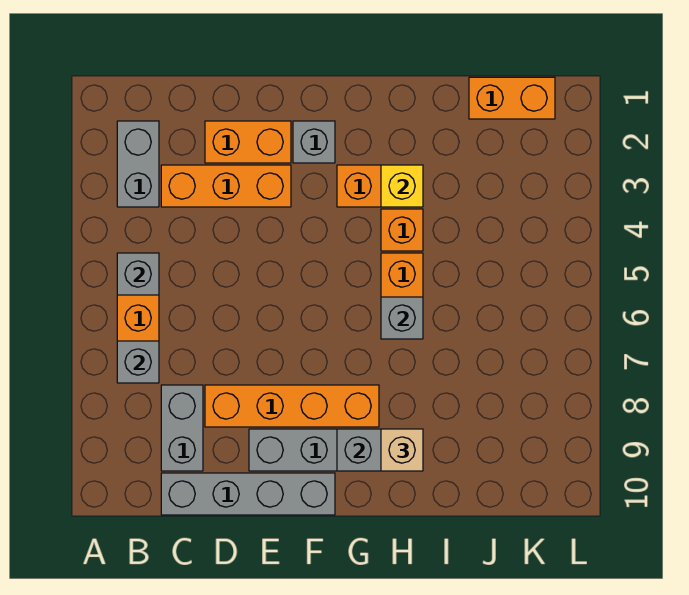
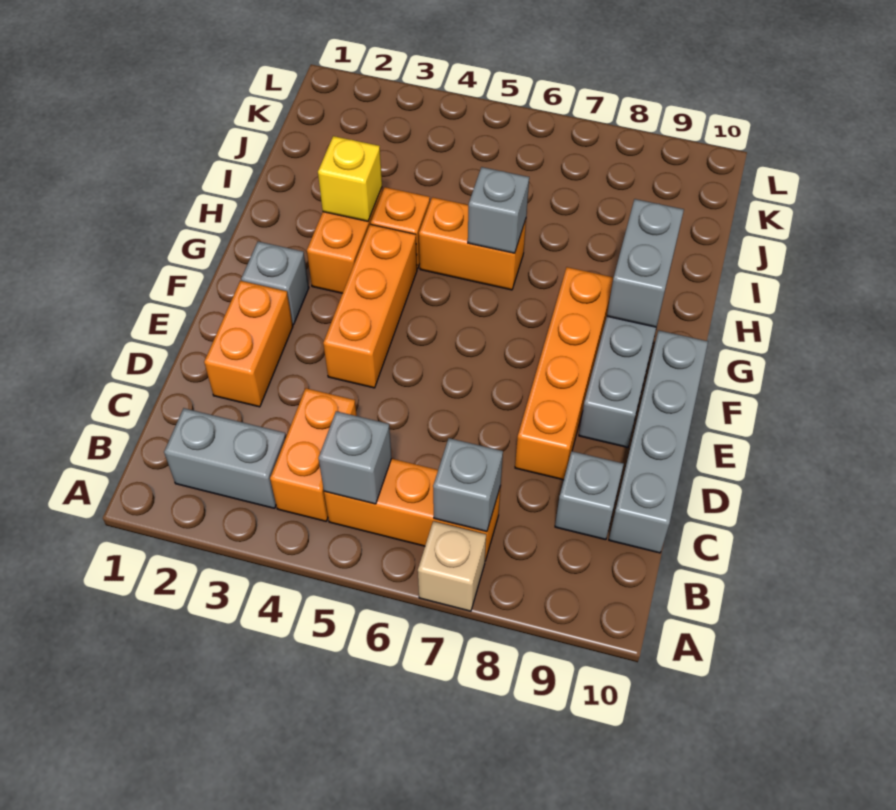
orange 1x3 brick [161,165,291,207] -> orange 1x3 brick moved to [323,224,417,388]
grey 1x2 brick [161,385,203,471] -> grey 1x1 brick [555,451,624,540]
tan 1x1 brick [381,429,423,471] -> tan 1x1 brick moved to [418,521,486,611]
orange 1x2 brick [469,77,555,119] -> orange 1x2 brick moved to [270,388,357,521]

